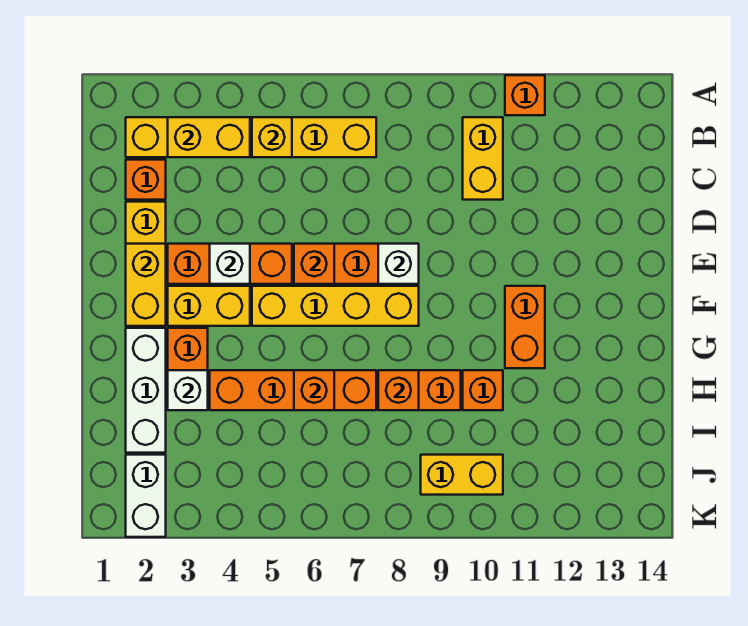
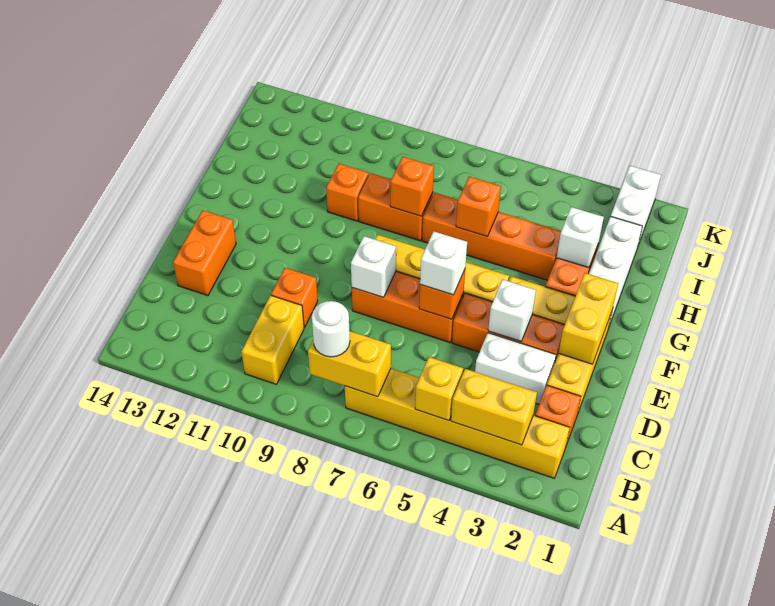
orange 1x1 brick [505,75,545,115] -> orange 1x1 brick moved to [271,268,318,327]
none -> white 1x1 round brick [312,301,350,357]
none -> white 1x2 brick [475,333,556,404]
none -> white 1x1 brick [420,231,467,295]
orange 1x2 brick [505,286,545,368] -> orange 1x2 brick moved to [173,210,236,296]
yellow 1x2 brick [421,455,503,495] -> yellow 1x2 brick moved to [308,331,391,397]

